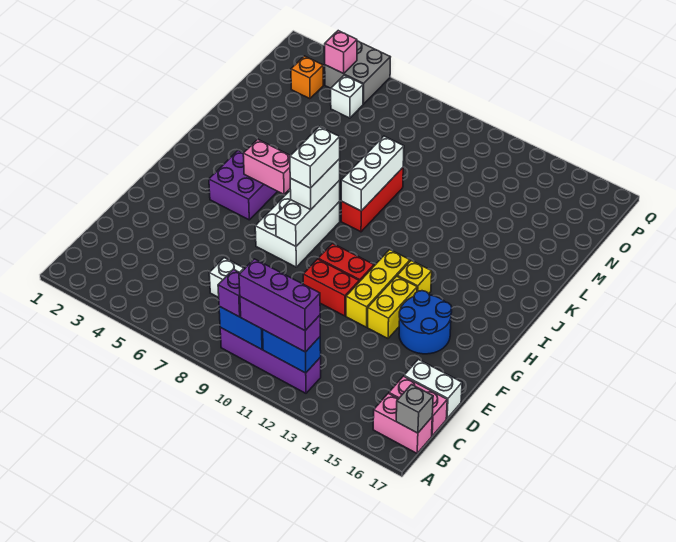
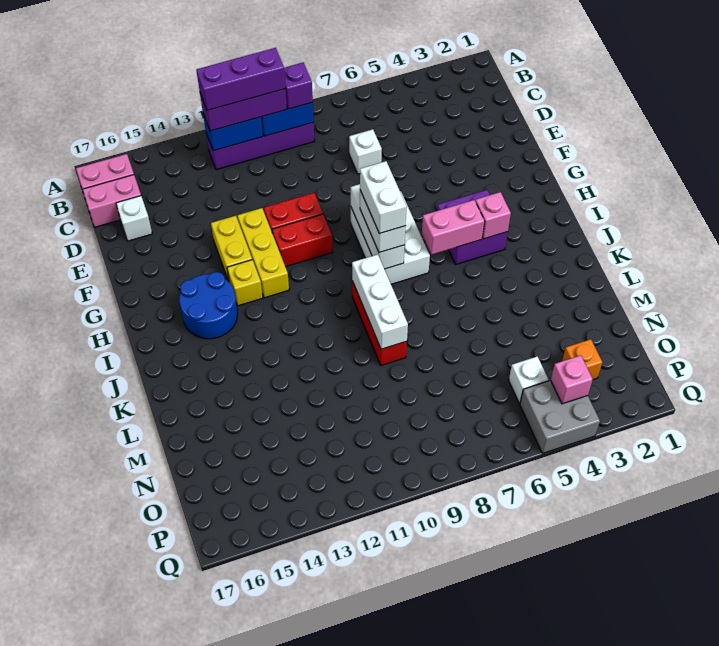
grey 1x1 brick [396,385,433,433] -> none
white 1x2 brick [404,359,462,419] -> white 1x1 brick [116,196,152,241]
blue 2x2 round brick [399,291,452,354] -> blue 2x2 round brick moved to [179,272,238,339]
none -> pink 1x1 brick [475,192,511,239]

